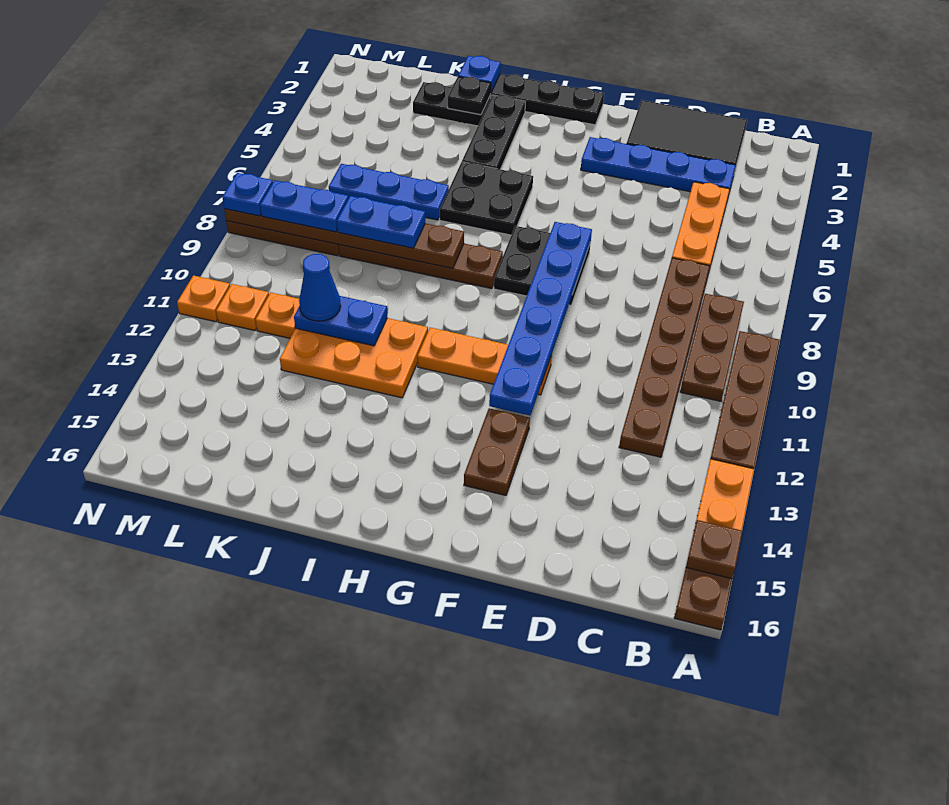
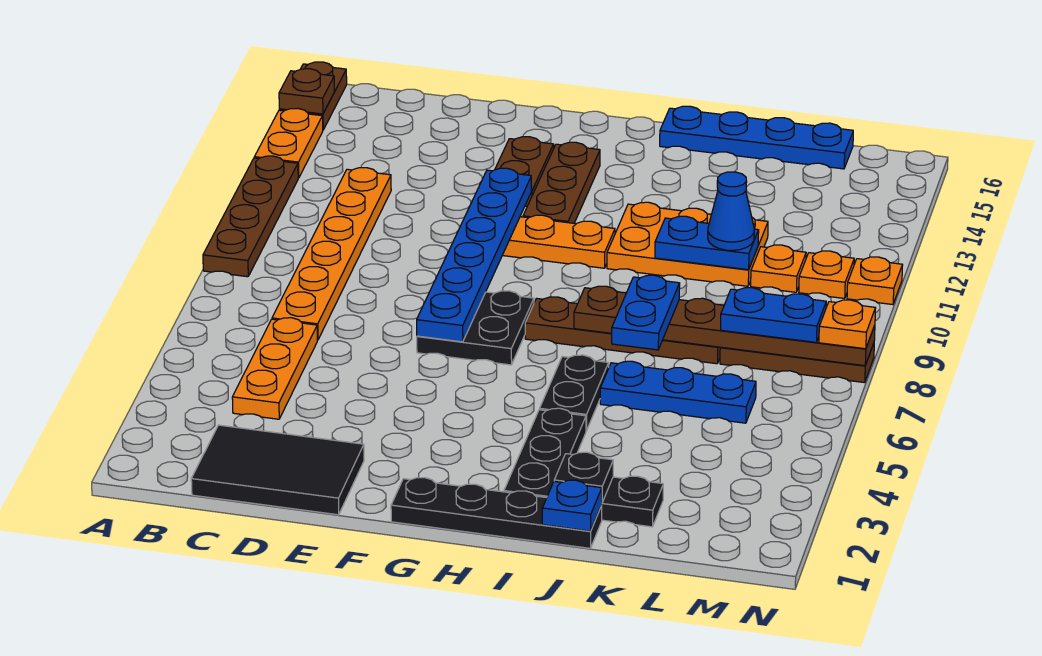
brown 1x3 plate [680,294,744,401] -> brown 1x3 plate moved to [523,142,600,223]
blue 1x4 plate [581,137,736,192] -> blue 1x4 plate moved to [660,106,853,169]
brown 1x6 plate [619,258,710,457] -> orange 1x6 plate [272,168,391,340]
black 2x2 plate [440,162,533,235] -> black 1x2 plate [540,355,609,431]
blue 1x2 plate [337,196,425,248] -> blue 1x2 plate turned to [612,275,680,350]
blue 1x1 plate [222,173,273,216] -> orange 1x1 plate [819,300,876,349]

